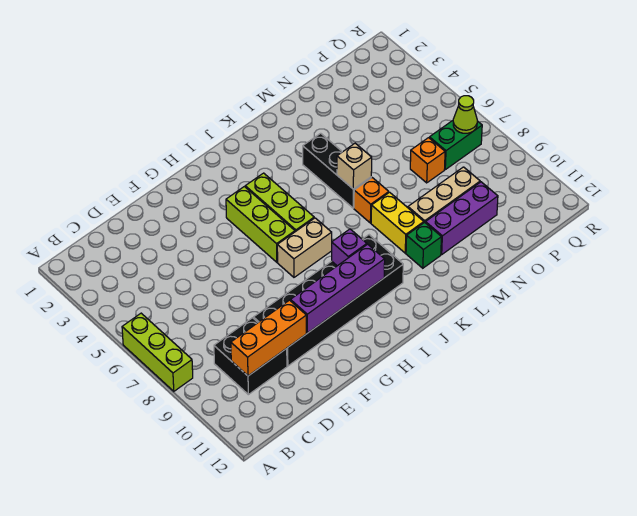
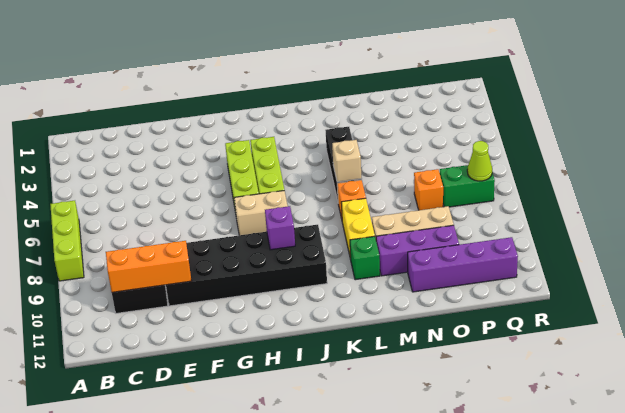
purple 1x4 brick [290,244,385,333] -> purple 1x4 brick moved to [408,237,518,292]

